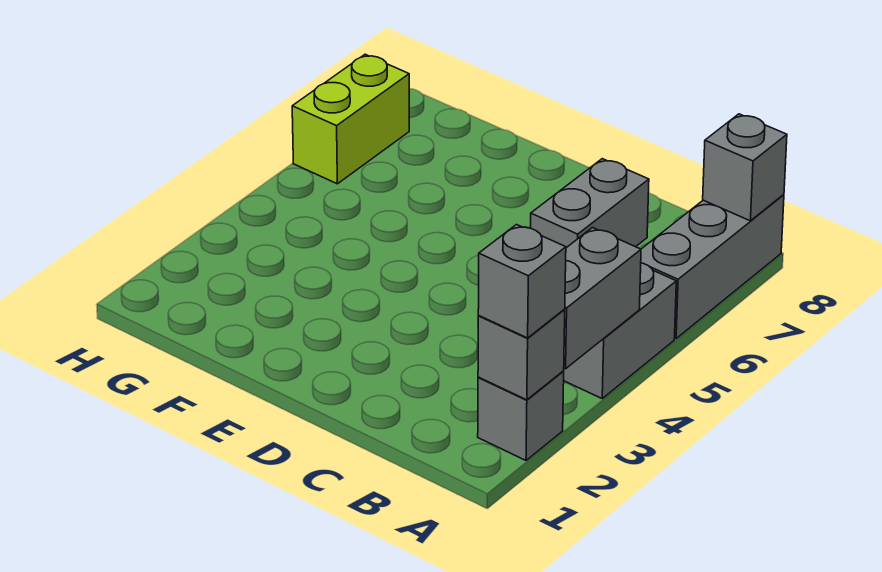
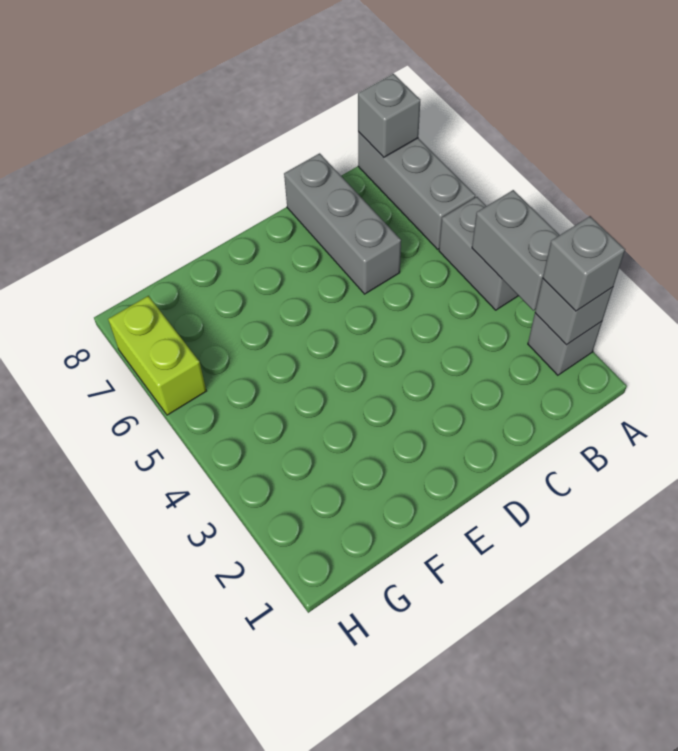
grey 1x2 brick [531,159,649,248] -> grey 1x3 brick [284,153,401,294]

